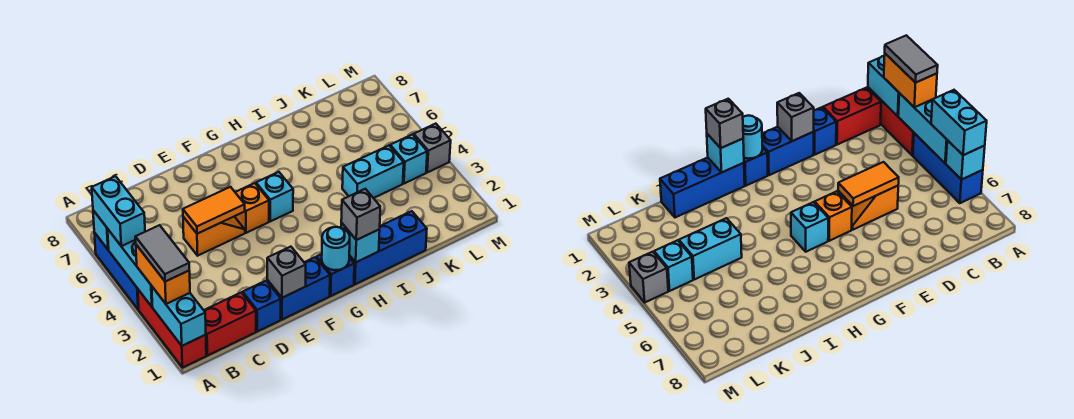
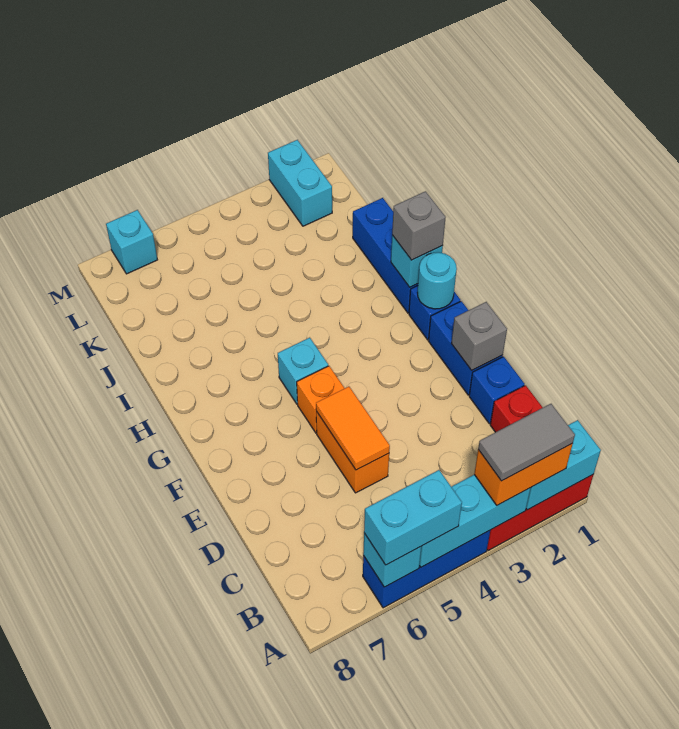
orange 1x2 slope [183,217,245,256] -> orange 1x2 brick [316,412,389,493]
cyan 1x2 brick [342,146,404,198] -> cyan 1x2 brick moved to [268,140,332,226]
cyan 1x1 brick [390,135,427,184] -> cyan 1x1 brick moved to [106,210,157,274]
grey 1x1 brick [414,124,451,172] -> none

